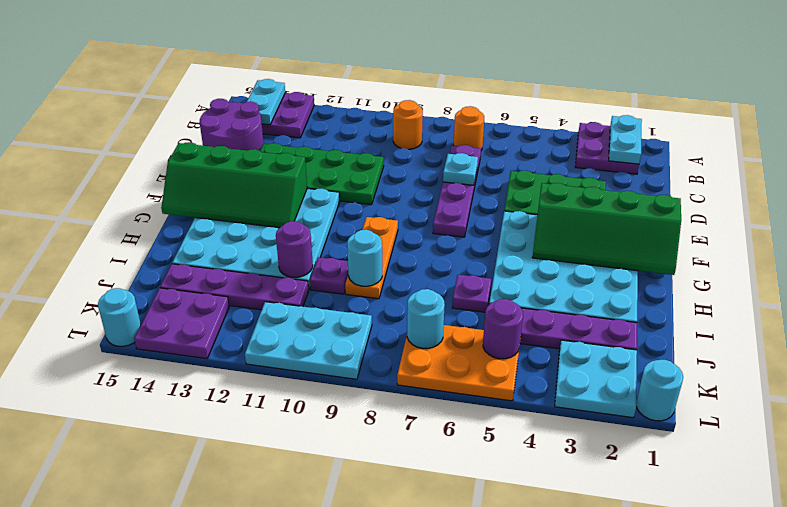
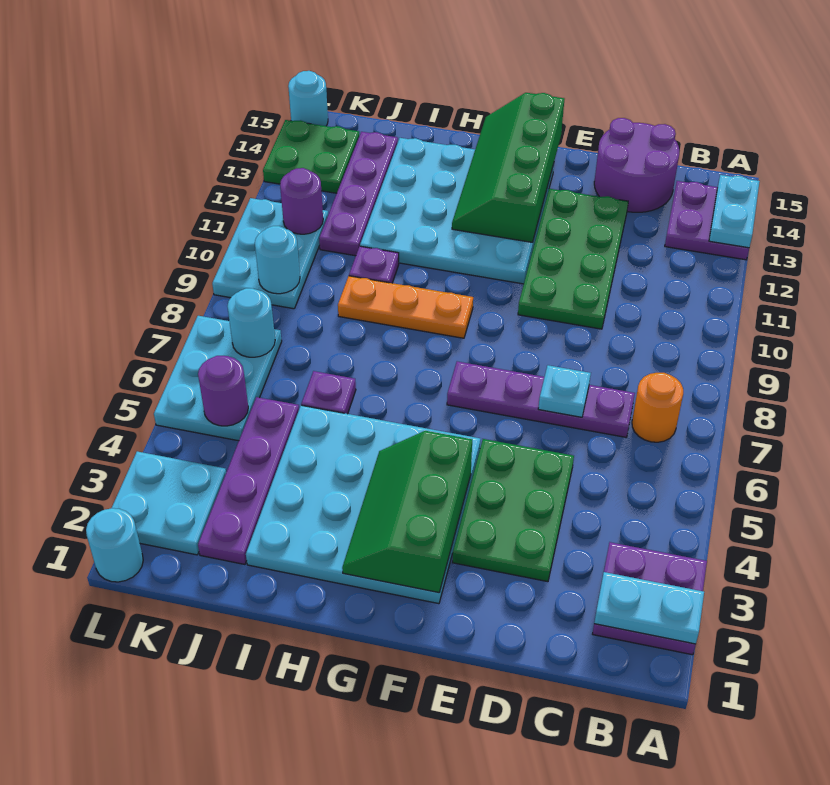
cyan 1x2 plate [247,79,285,125] -> cyan 1x2 plate turned to [709,175,760,248]
orange 1x1 round brick [393,100,423,149] -> none
green 2x4 slope [532,183,681,275] -> green 2x3 slope [342,431,472,593]
cyan 1x1 round brick [347,230,382,286] -> cyan 1x1 round brick moved to [255,226,300,294]
purple 1x1 round brick [276,221,313,277] -> purple 1x1 round brick moved to [280,168,323,234]
orange 2x3 plate [397,325,519,401] -> cyan 2x3 plate [154,316,282,441]
purple 2x2 plate [134,288,229,359] -> green 2x2 plate [263,120,360,193]

